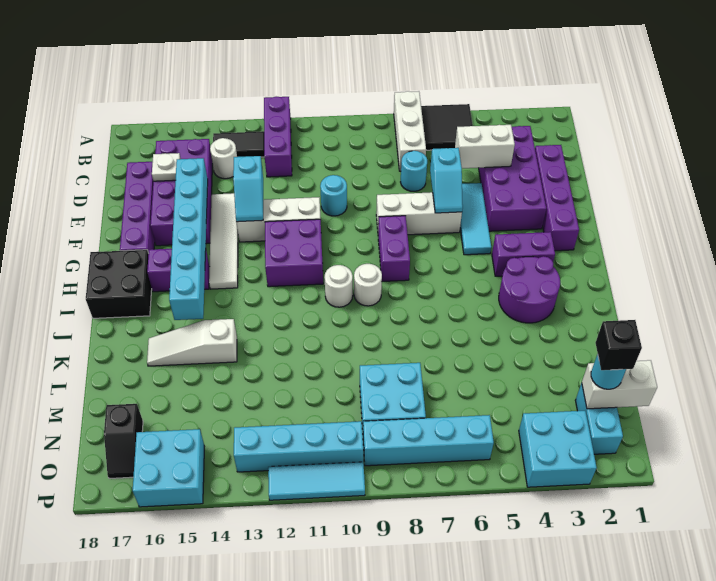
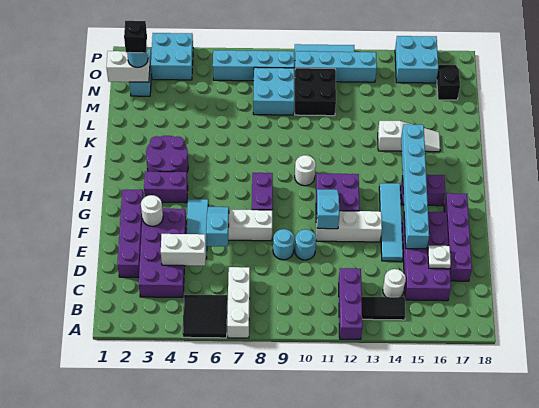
cyan 1x1 round brick [401,151,427,191] -> cyan 1x1 round brick moved to [273,229,294,260]
cyan 1x2 slope [233,156,263,222] -> cyan 1x2 slope moved to [317,189,339,229]
white 1x4 tile [209,193,238,289] -> cyan 1x4 tile [379,183,403,261]
black 2x2 brick [86,250,152,318] -> black 2x2 brick moved to [295,68,336,116]
white 1x1 round brick [354,264,382,306] -> white 1x1 round brick moved to [141,195,163,226]

